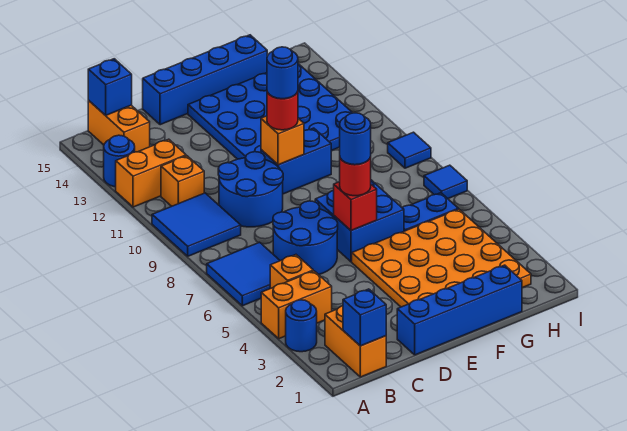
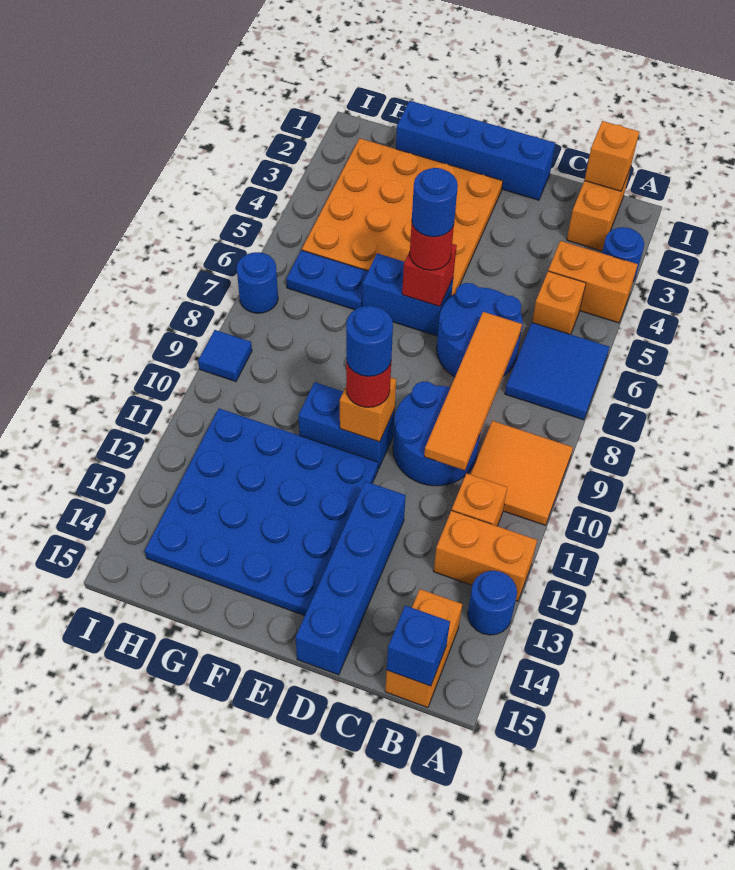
blue 2x2 tile [152,193,241,256] -> orange 2x2 tile [471,421,573,525]
blue 1x1 brick [343,289,386,346] -> orange 1x1 brick [584,121,639,191]
none -> orange 1x4 tile [424,312,522,470]
blue 1x4 brick [143,35,267,125] -> blue 1x4 brick turned to [295,481,406,675]
blue 2x2 brick [315,180,404,262] -> blue 1x2 brick [362,253,453,336]
blue 1x1 tile [424,165,467,199] -> blue 1x1 round brick [237,252,278,313]

